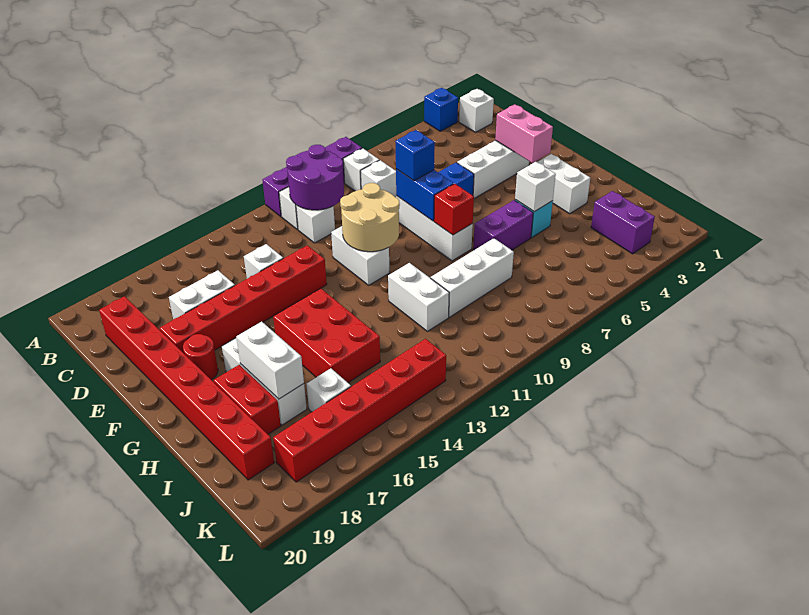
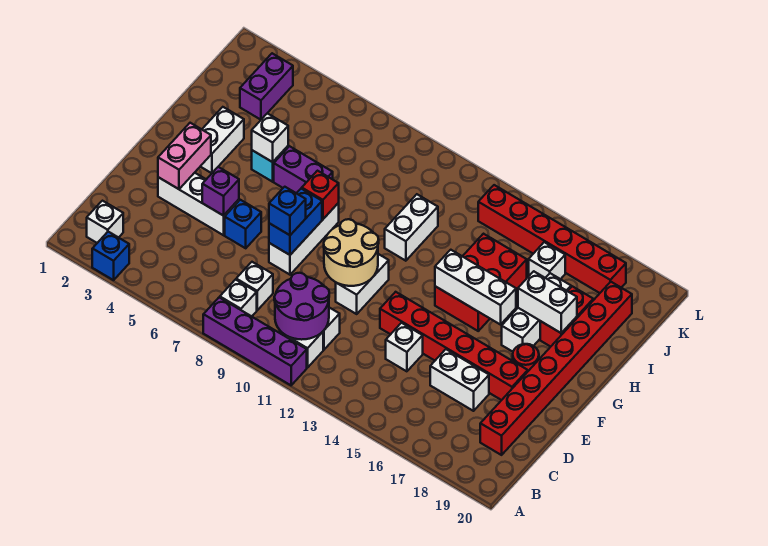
none -> purple 1x1 brick [202,167,239,216]
white 1x2 brick [236,322,304,399] -> white 1x2 brick turned to [518,271,577,333]
white 1x3 brick [431,238,514,317] -> white 1x3 brick moved to [435,250,516,325]

